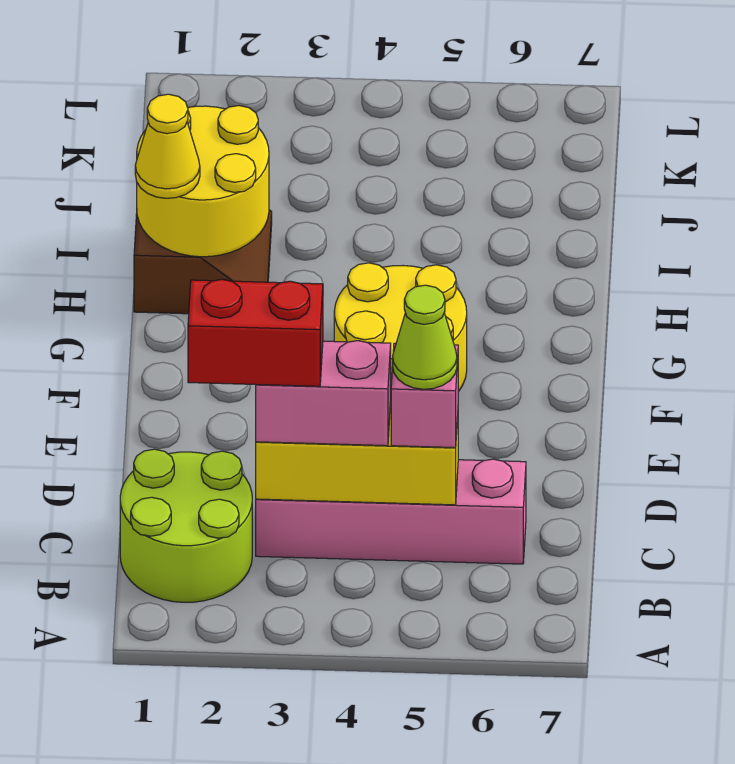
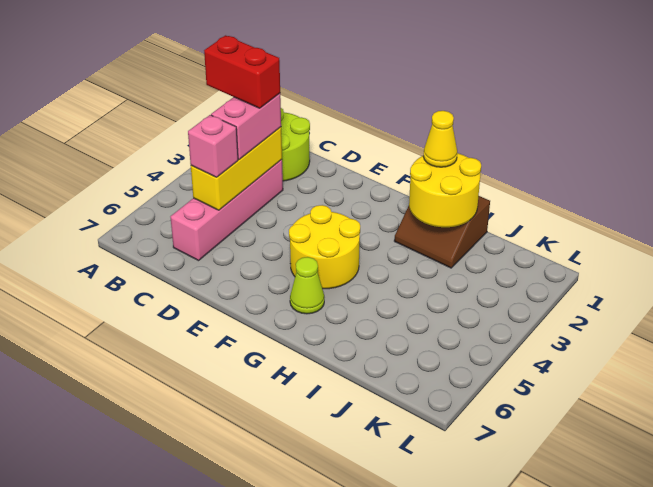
red 1x2 brick [188,279,323,386] -> red 1x2 brick turned to [204,35,280,108]
lime 1x1 cone [393,285,457,389] -> lime 1x1 cone moved to [290,257,324,314]

